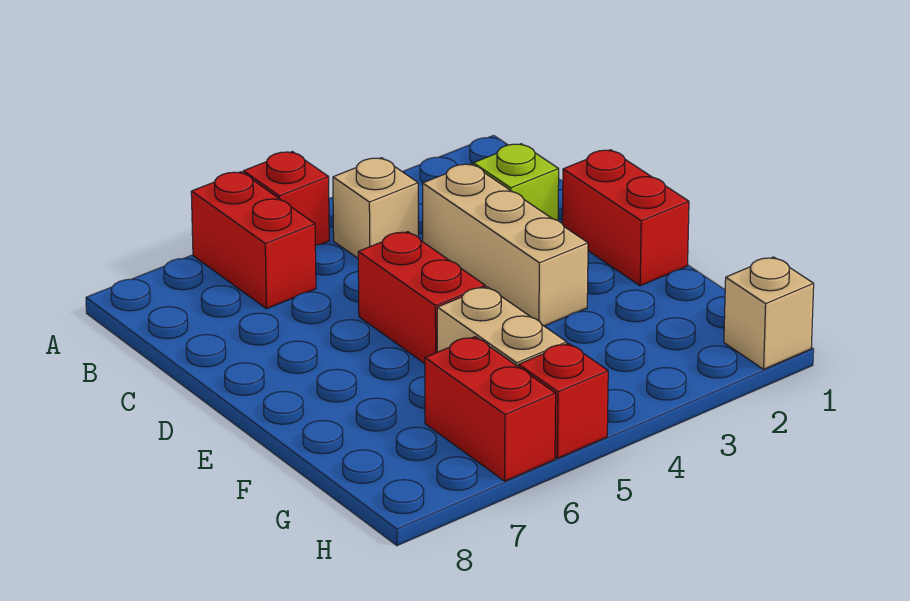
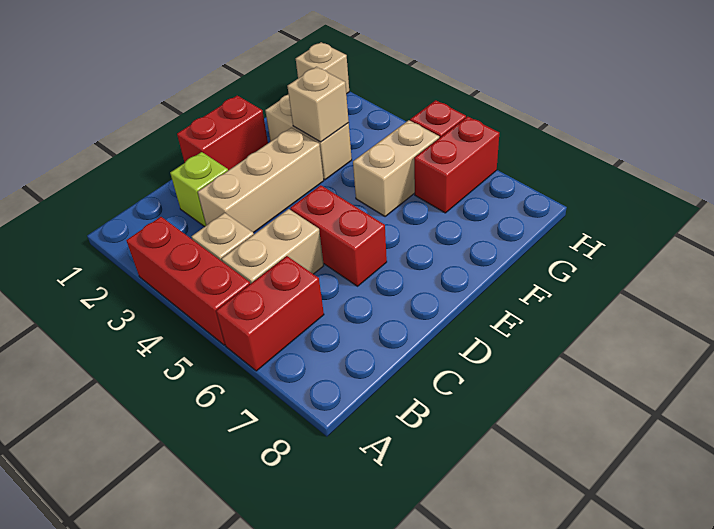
red 1x1 brick [243,152,329,245] -> red 1x3 brick [126,217,250,345]
none -> tan 1x2 brick [222,209,324,284]
red 1x2 brick [358,232,485,364] -> red 1x2 brick turned to [290,185,387,286]
none -> tan 1x2 brick [265,94,352,180]
none -> tan 1x1 brick [287,67,349,142]

